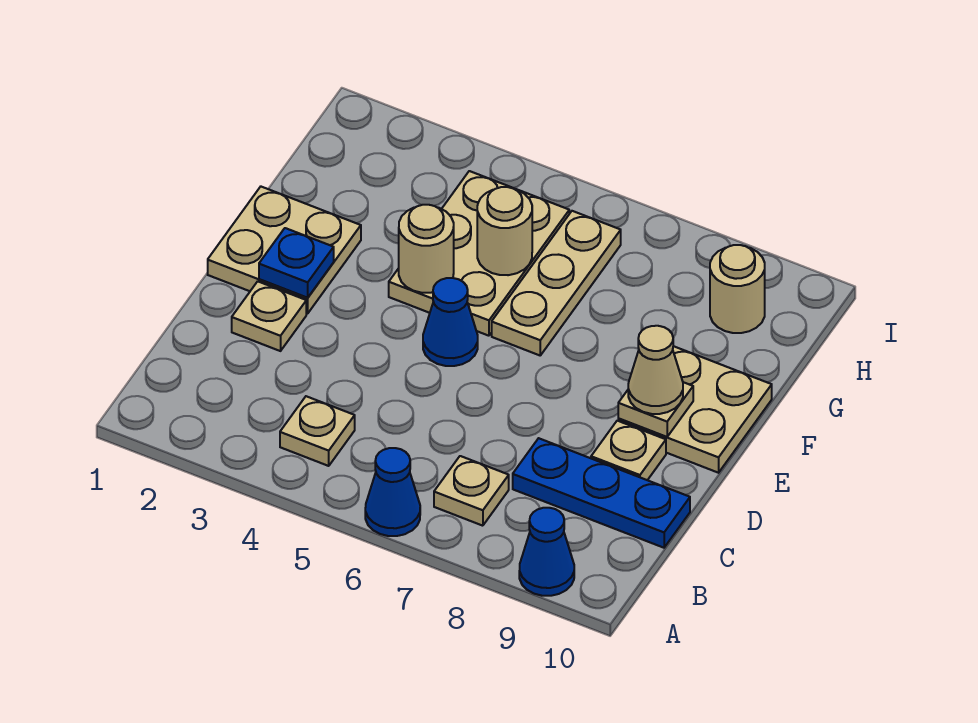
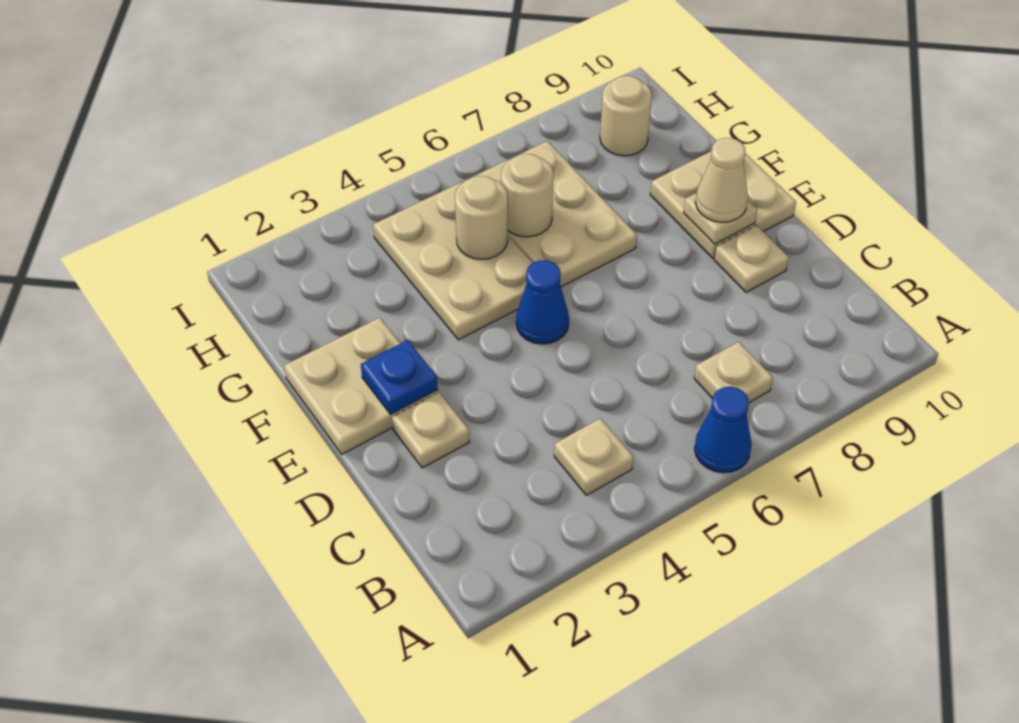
blue 1x1 cone [519,508,574,596] -> none
blue 1x3 plate [513,438,690,548] -> none
tan 1x1 round brick [399,205,454,293] -> tan 1x1 round brick moved to [501,154,553,237]
tan 1x3 plate [492,211,621,355] -> tan 2x3 plate [463,141,637,287]

